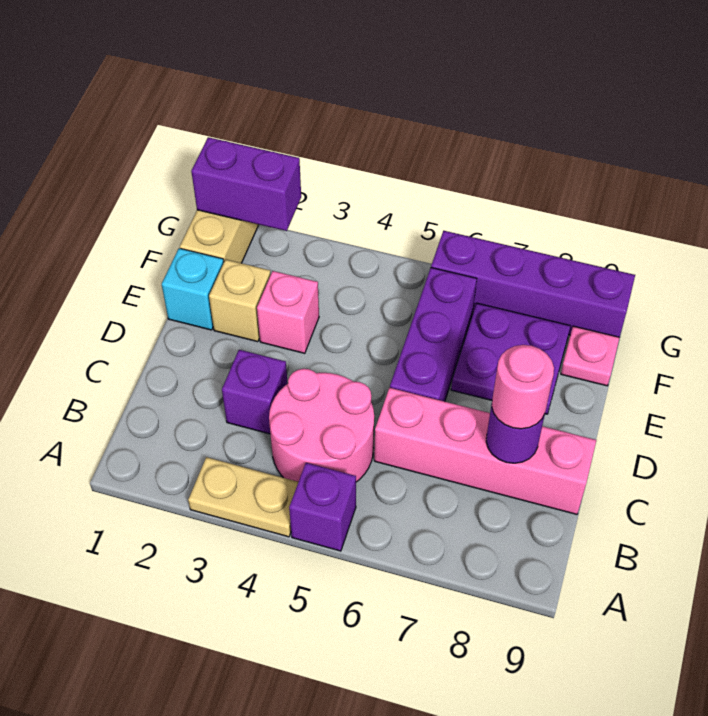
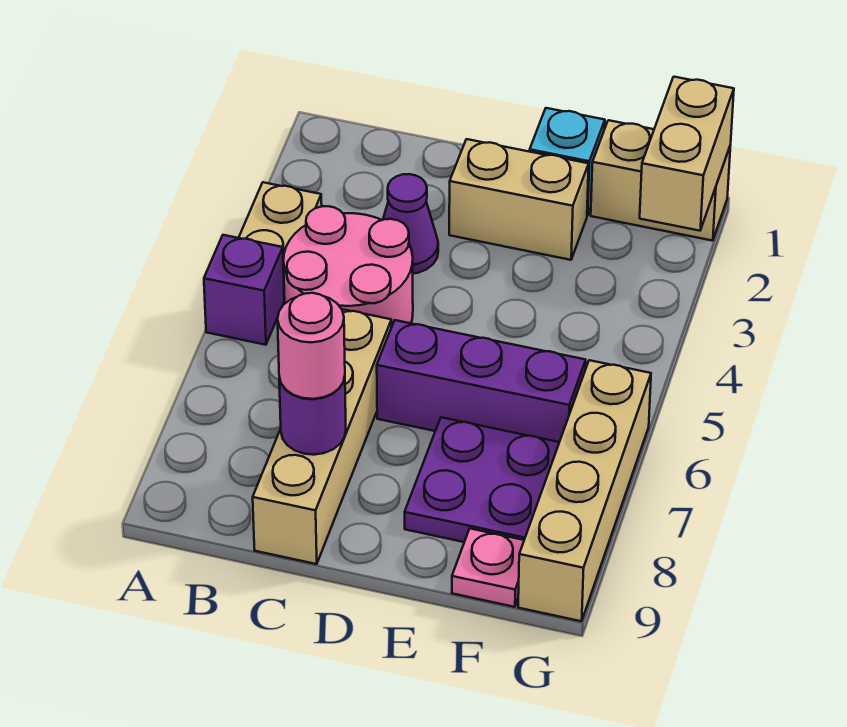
purple 1x1 brick [222,350,288,434] -> purple 1x1 cone [383,174,438,274]
pink 1x4 brick [374,388,596,514] -> tan 1x4 brick [253,309,392,564]
tan 1x1 brick [209,260,271,342] -> tan 1x2 brick [449,139,589,260]
pink 1x1 brick [257,271,319,353] -> none
purple 1x2 brick [191,137,301,231] -> tan 1x2 brick [640,77,734,231]
purple 1x4 brick [431,231,635,337] -> tan 1x4 brick [518,360,651,621]

